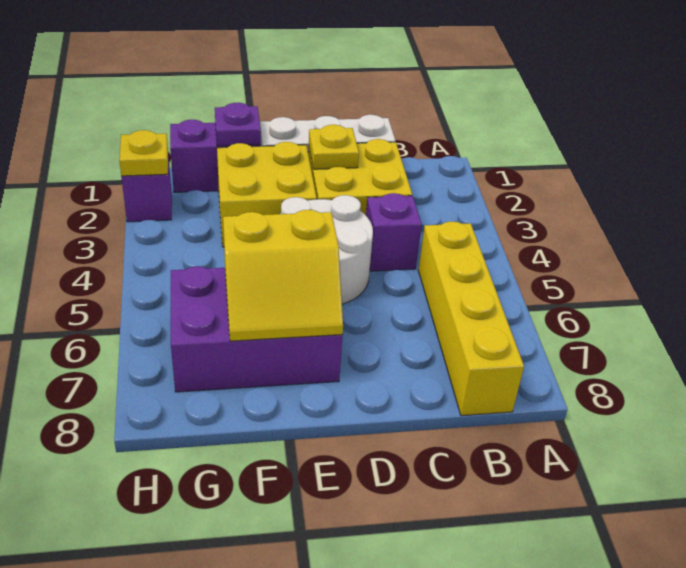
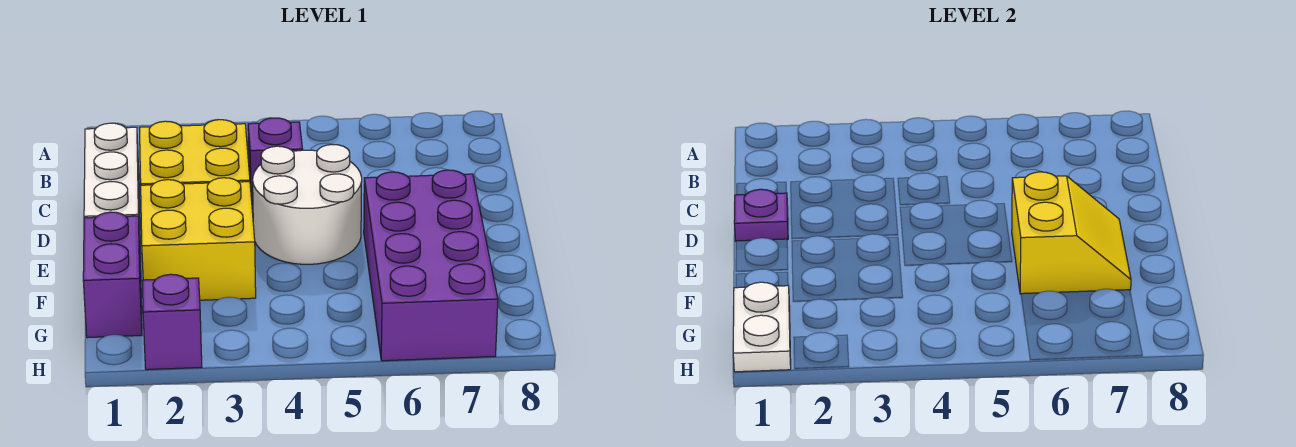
yellow 1x4 brick [418,222,524,416] -> none
yellow 1x1 plate [309,125,359,169] -> none
purple 2x3 brick [171,267,343,392] -> purple 2x4 brick [364,170,498,361]
purple 1x1 plate [215,103,261,146] -> purple 1x1 plate moved to [734,189,788,241]
none -> white 1x2 plate [733,282,791,372]
yellow 1x1 plate [119,130,168,176] -> none

